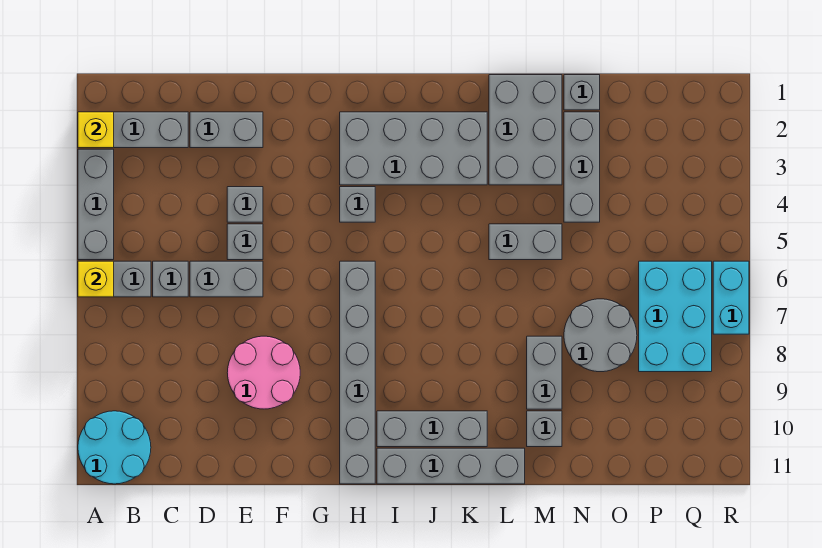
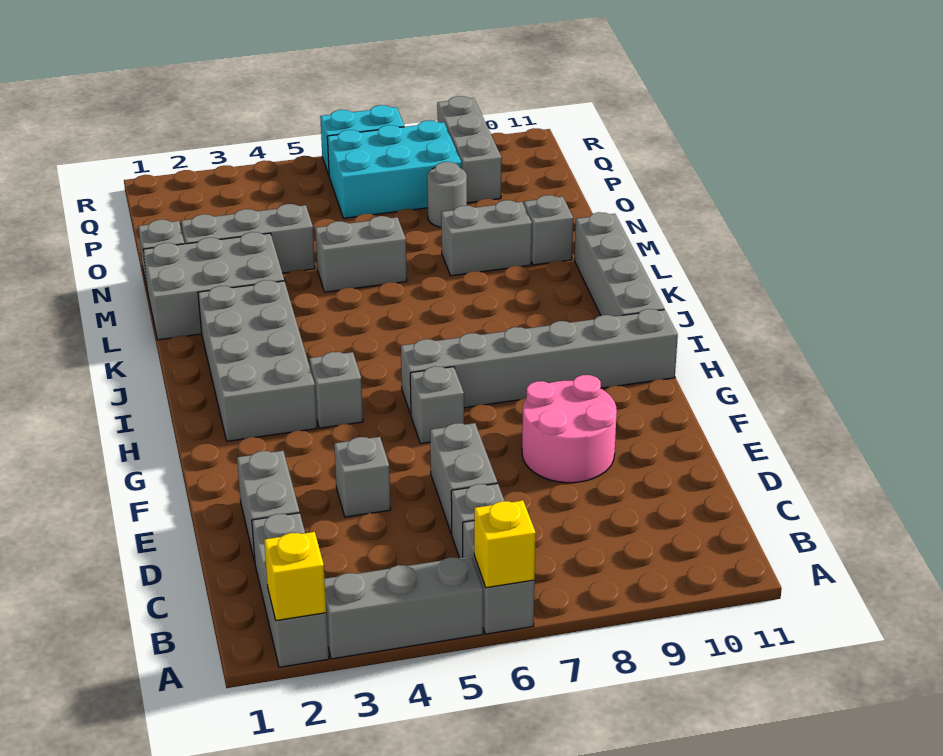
cyan 2x2 round brick [78,411,151,484] -> none
grey 1x1 brick [227,224,263,260] -> grey 1x1 brick moved to [410,366,464,443]
grey 1x3 brick [377,411,487,447] -> grey 1x3 brick moved to [437,96,502,203]
grey 1x2 brick [489,224,562,260] -> grey 1x2 brick turned to [315,216,407,292]
grey 2x2 round brick [564,299,637,372] -> grey 1x1 round brick [427,162,467,227]

